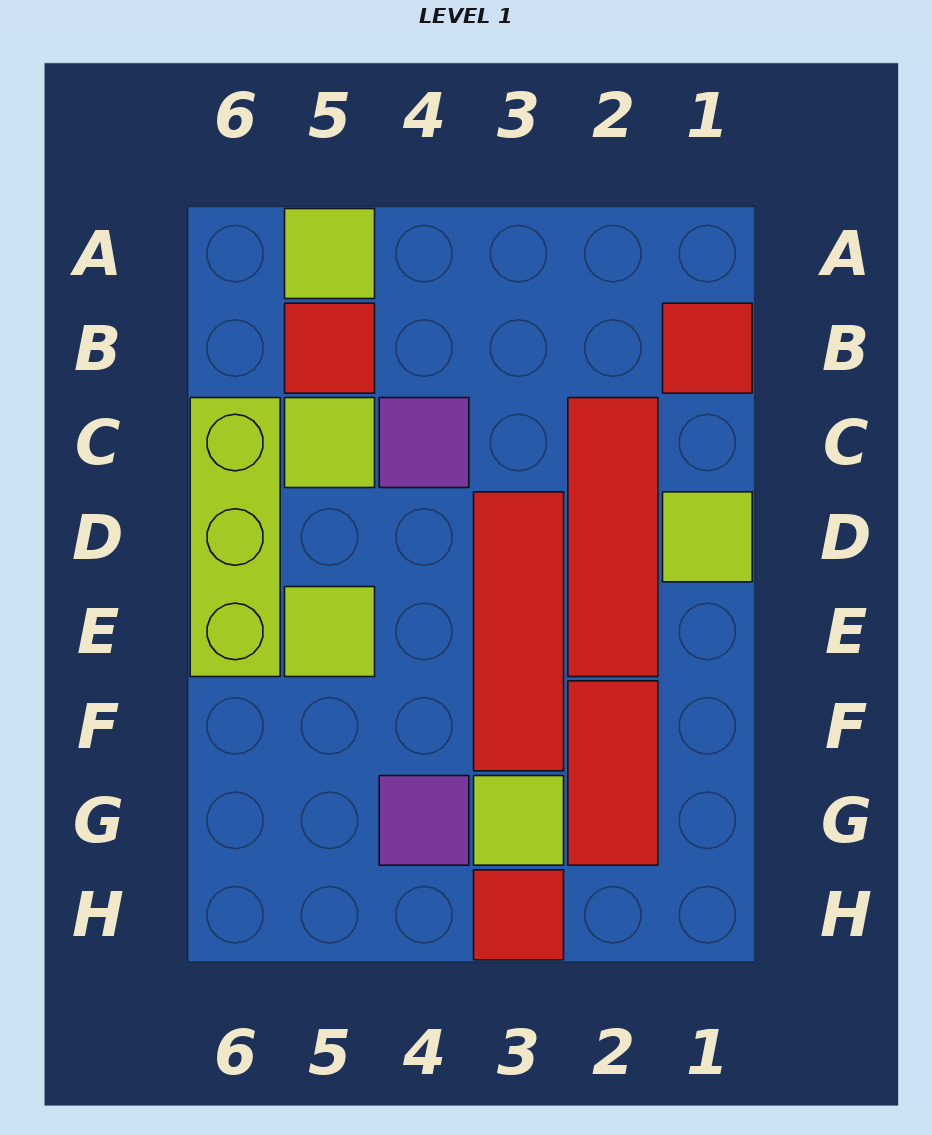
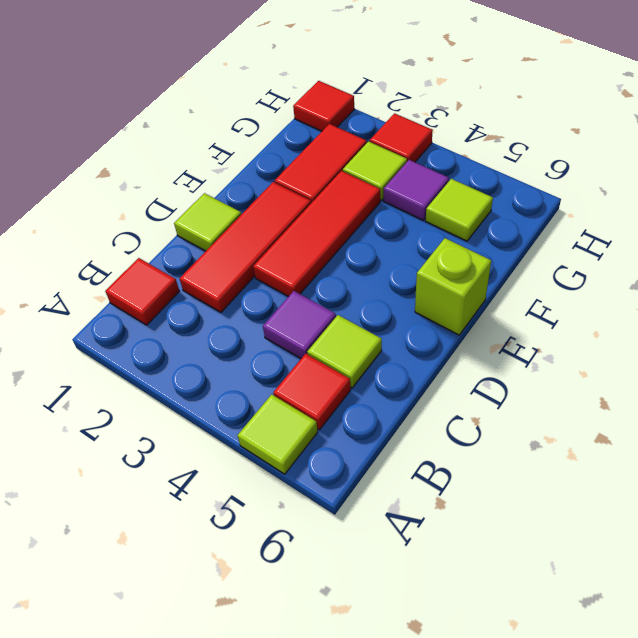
lime 1x3 brick [190,398,280,677] -> lime 1x1 brick [415,238,491,335]
lime 1x1 tile [285,587,375,677] -> lime 1x1 tile moved to [426,179,493,241]
none -> red 1x1 tile [293,81,354,131]

